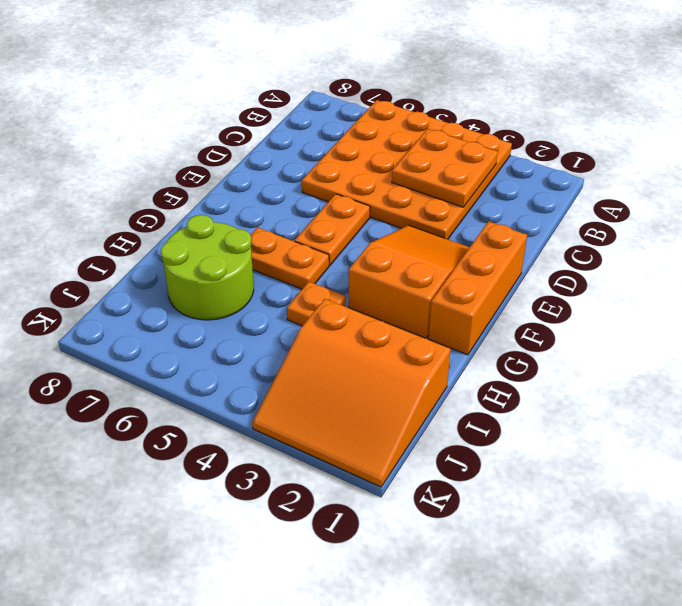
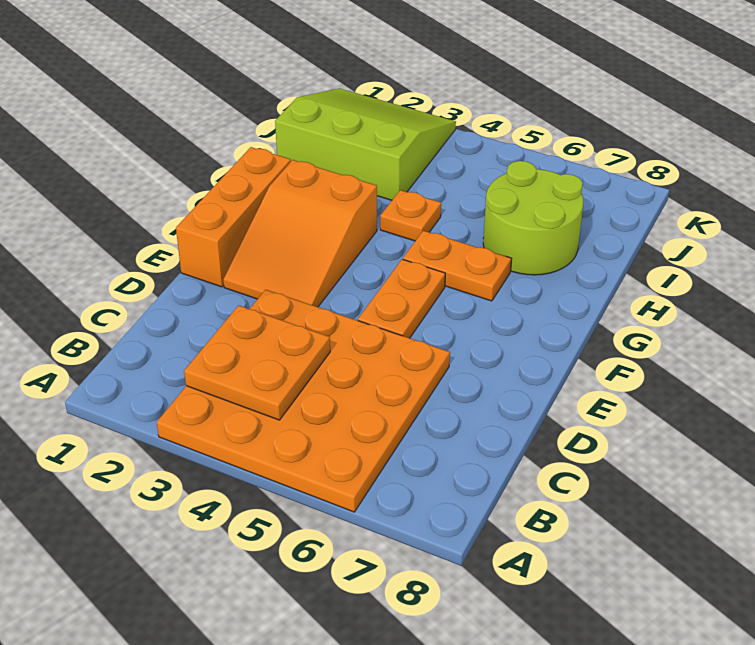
orange 3x3 slope [252,299,451,487] -> lime 3x3 slope [275,88,456,200]

